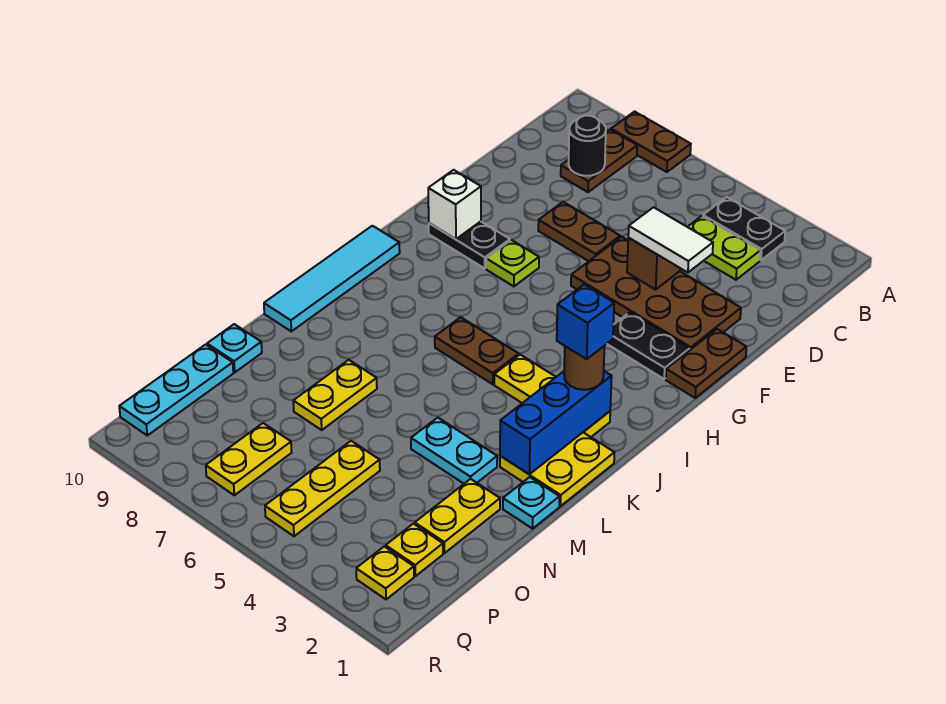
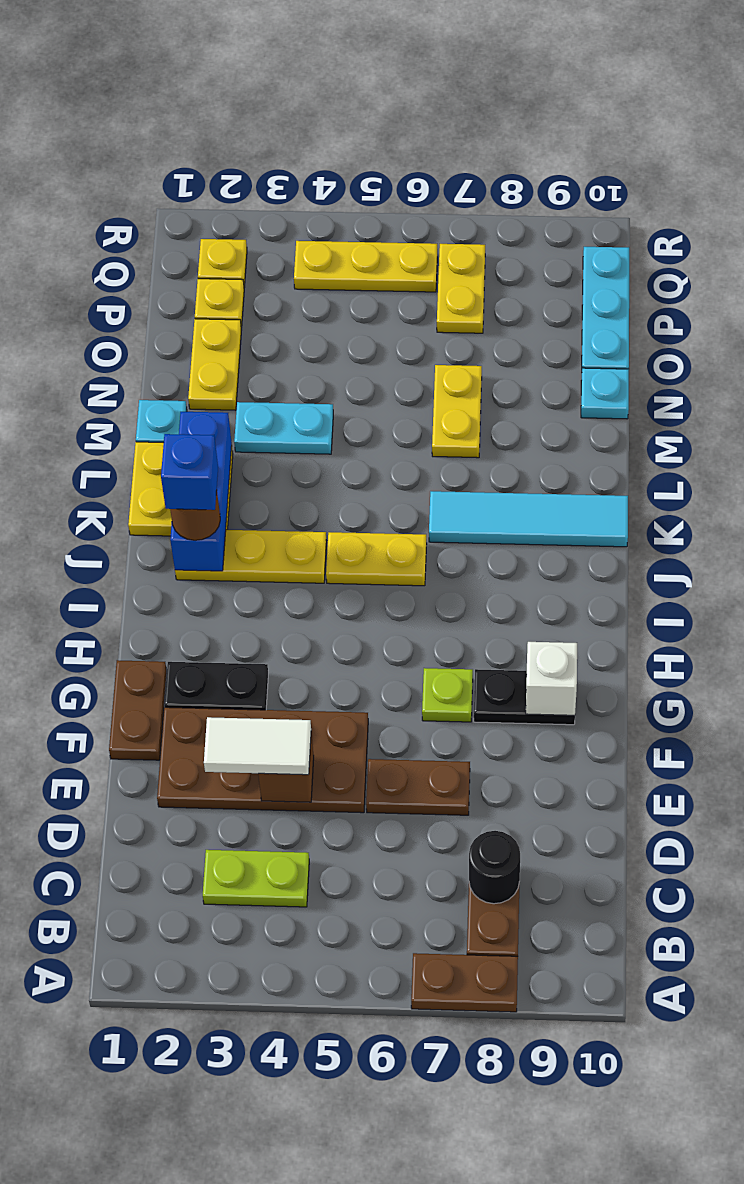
black 1x2 plate [703,197,785,260] -> none
cyan 1x4 tile [264,226,400,331] -> cyan 1x4 tile turned to [429,491,628,547]
brown 1x2 plate [435,317,519,384] -> yellow 1x2 plate [326,532,427,586]
yellow 1x3 plate [265,441,380,536] -> yellow 1x3 plate turned to [294,241,437,292]

